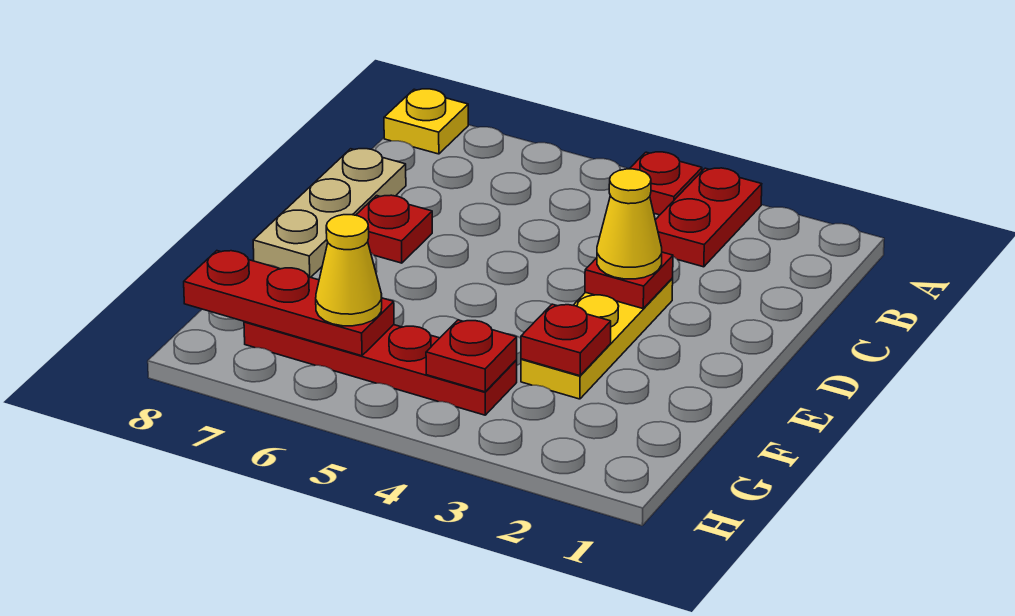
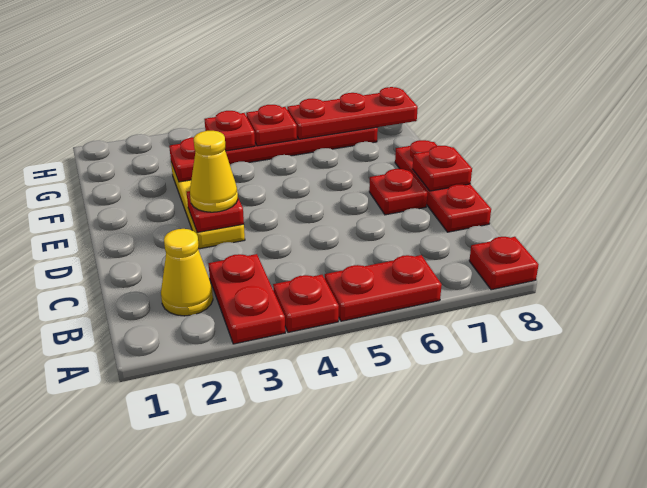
none -> red 1x2 plate [325,255,442,321]
yellow 1x1 plate [384,89,468,154] -> red 1x1 plate [469,237,539,290]
tan 1x3 plate [253,149,406,277] -> red 1x3 plate [395,140,491,232]
none -> red 1x1 plate [413,146,472,191]
none -> red 1x1 plate [246,105,297,146]
yellow 1x1 cone [316,215,382,326] -> yellow 1x1 cone moved to [161,229,213,316]

